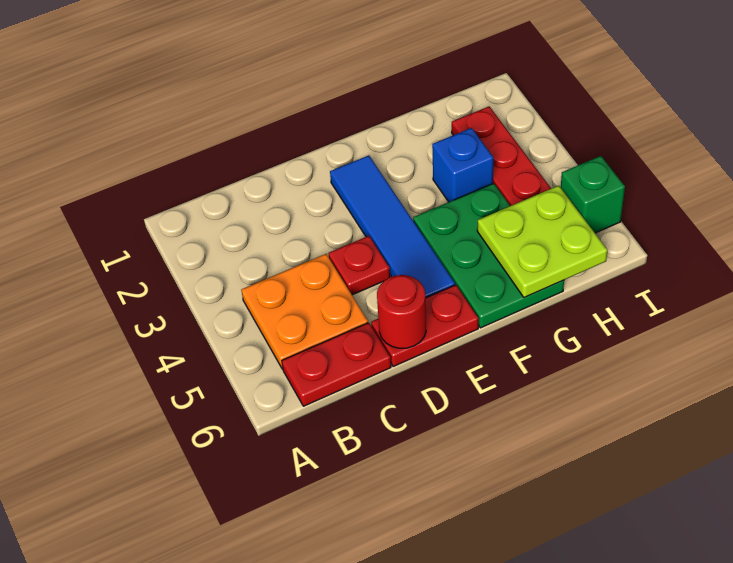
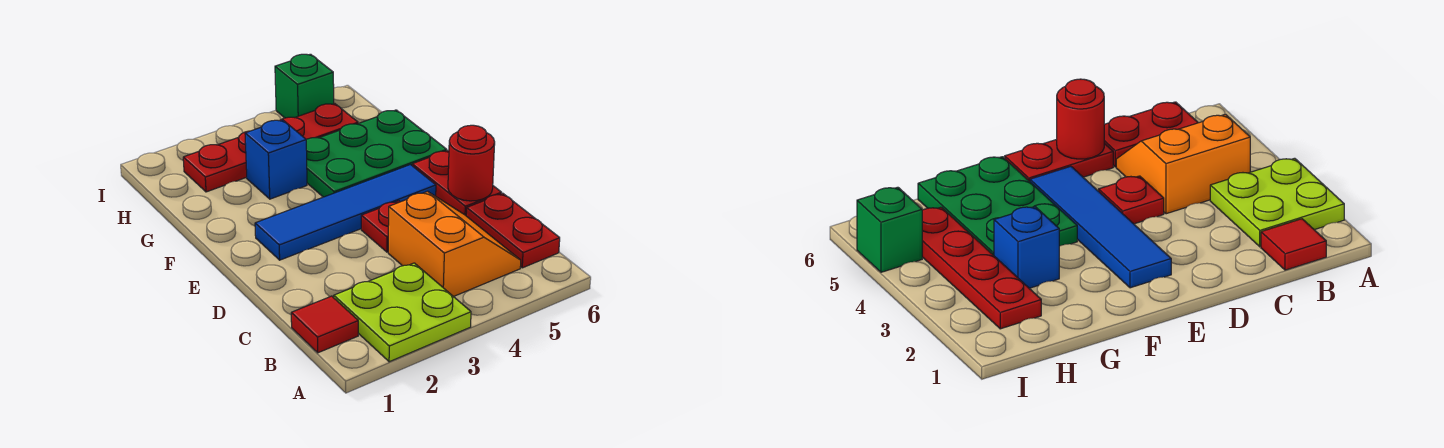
none -> red 1x1 tile [291,296,358,353]
orange 2x2 plate [241,254,368,369] -> orange 2x2 slope [388,191,521,297]
lime 2x2 plate [477,186,607,298] -> lime 2x2 plate moved to [334,263,471,362]

